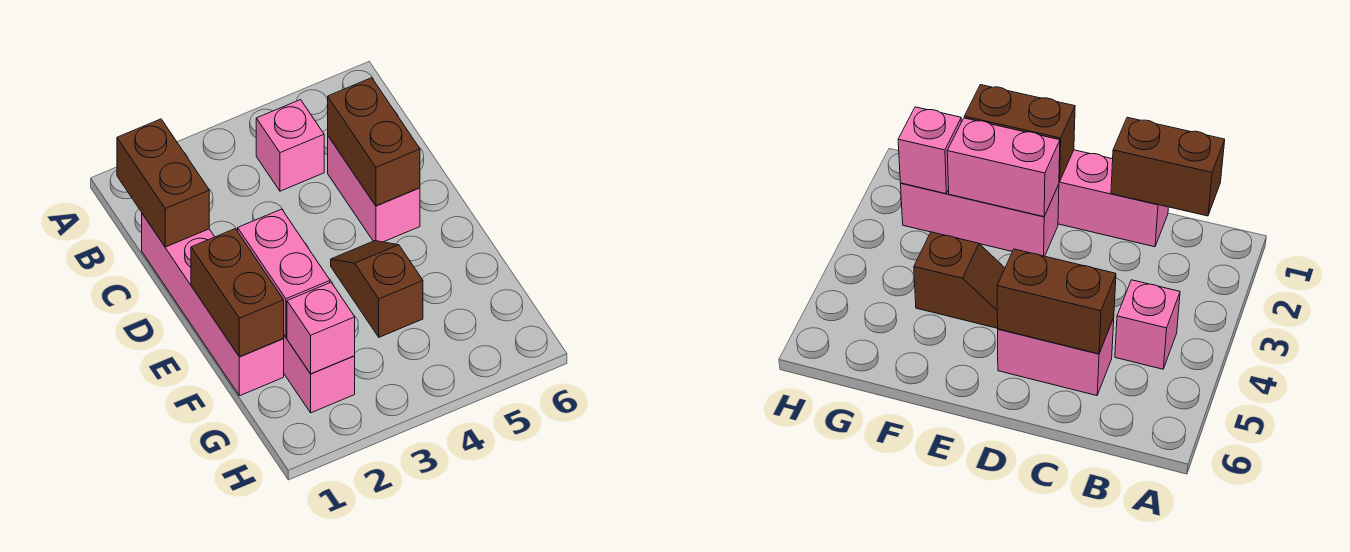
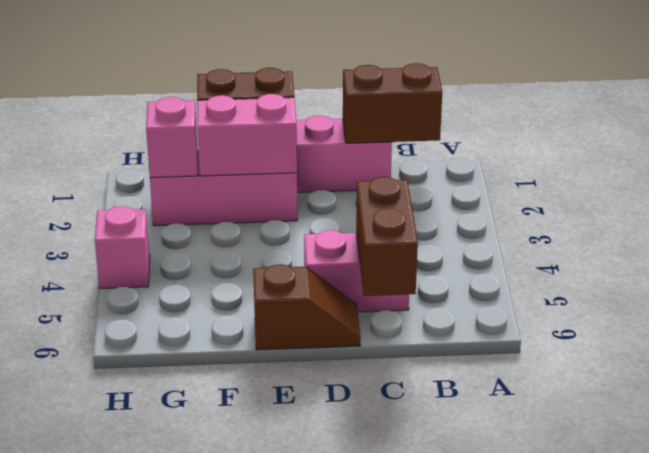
pink 1x1 brick [256,100,324,191] -> pink 1x1 brick moved to [95,206,150,289]
brown 1x2 brick [328,78,420,206] -> brown 1x2 brick turned to [356,177,418,296]
brown 1x2 slope [331,241,423,337] -> brown 1x2 slope moved to [253,264,361,350]

